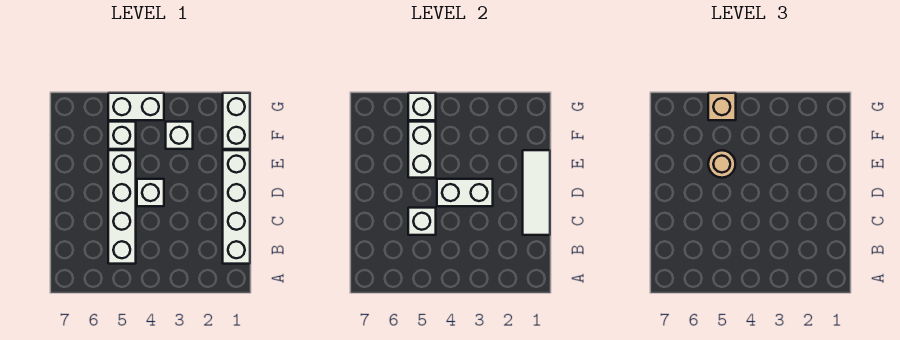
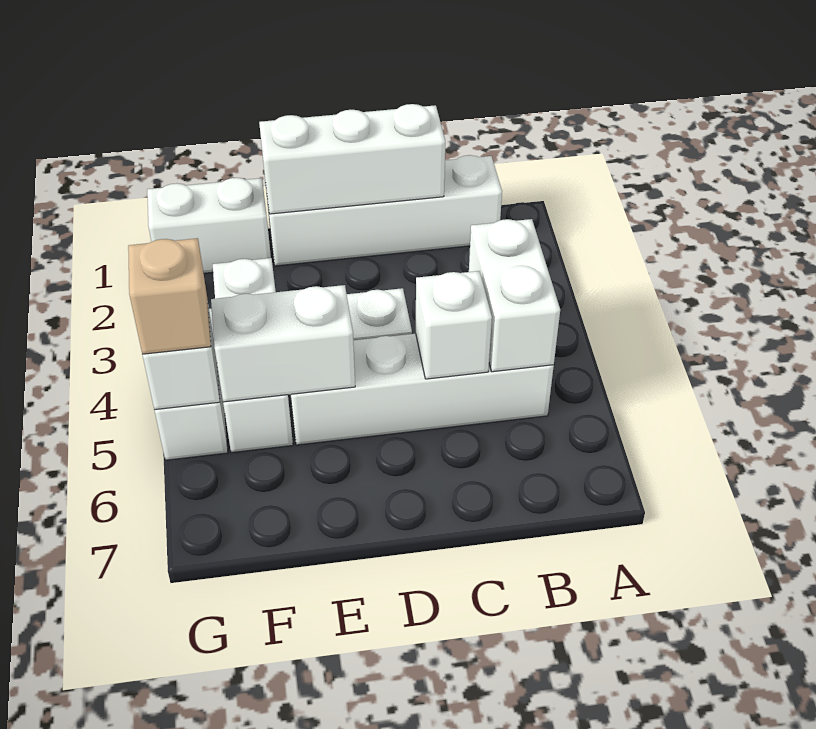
white 1x3 tile [523,150,550,235] -> white 1x3 brick [259,104,445,214]
white 1x2 brick [437,179,493,206] -> white 1x2 brick moved to [469,219,560,372]
tan 1x1 round brick [708,150,735,178] -> none

